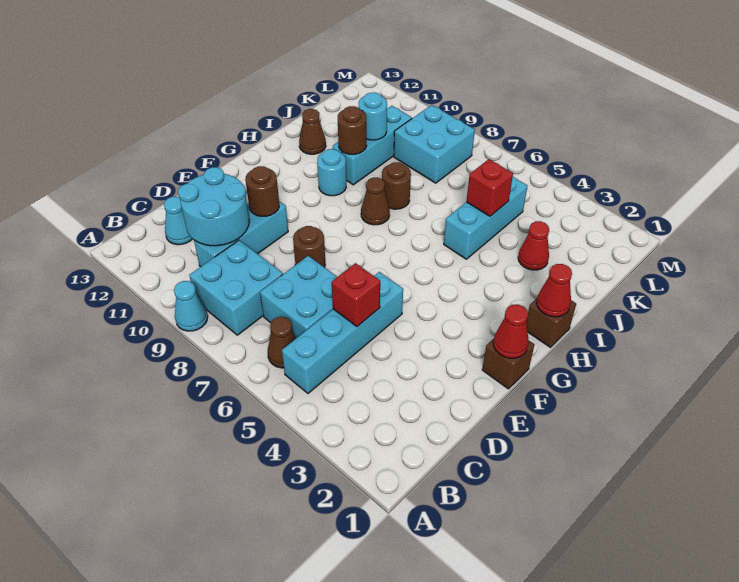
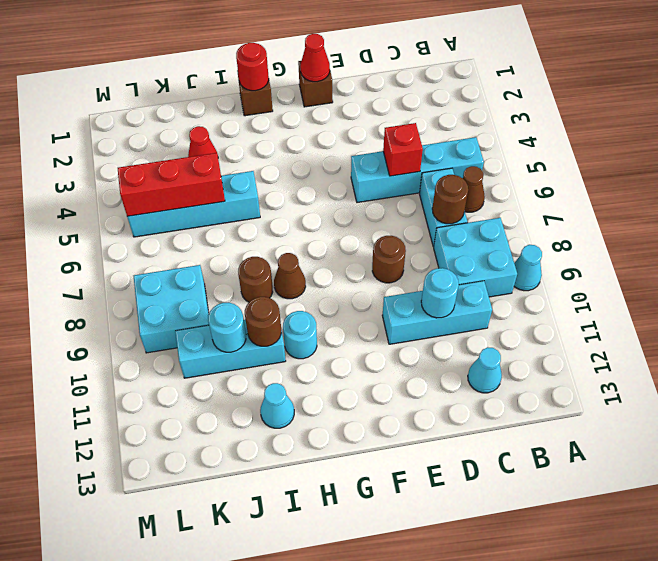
cyan 2x2 brick [260,256,337,338] -> cyan 1x2 brick [420,168,467,246]
cyan 2x2 round brick [178,167,249,246] -> cyan 1x1 round brick [421,268,459,318]
brown 1x1 round brick [245,166,279,216] -> brown 1x1 round brick moved to [432,175,468,224]
red 1x1 cone [537,264,572,317] -> red 1x1 round brick [236,43,269,91]
cyan 1x3 brick [444,177,527,259] -> cyan 1x4 brick [127,171,260,237]
brown 1x1 cone [299,109,326,154] -> cyan 1x1 cone [260,383,294,428]
red 1x1 brick [466,159,513,216] -> red 1x3 brick [118,153,225,216]

